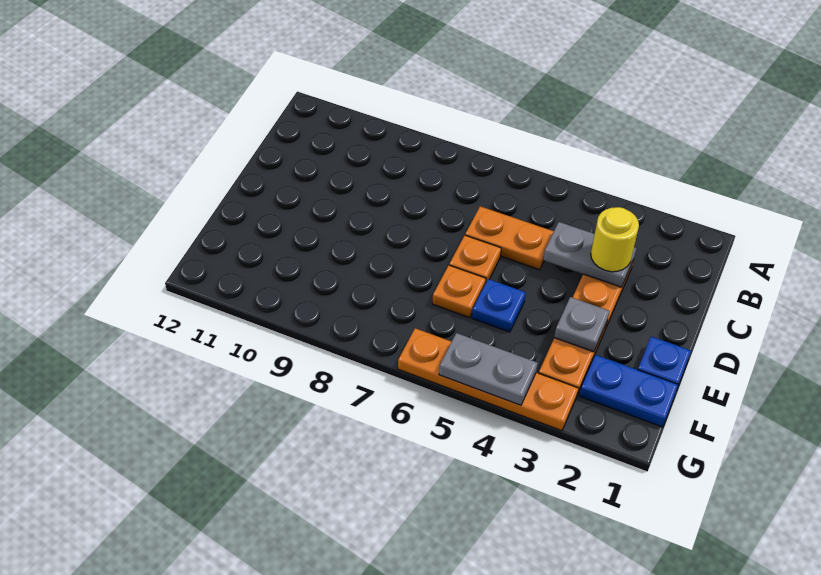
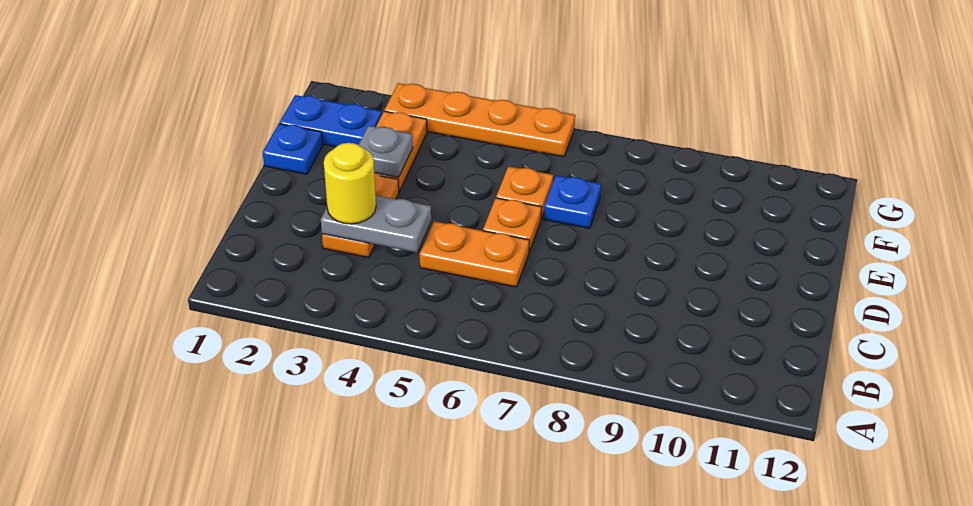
blue 1x1 plate [472,279,526,332] -> blue 1x1 plate moved to [544,175,601,228]
grey 1x2 plate [439,333,538,405] -> none

